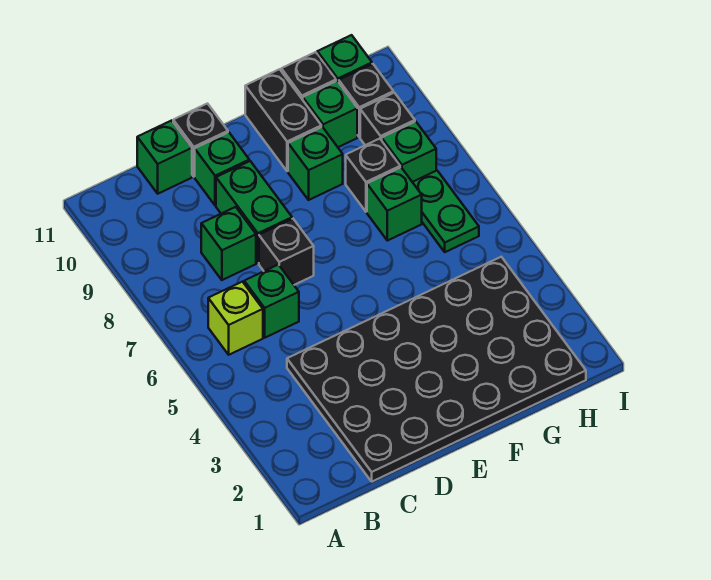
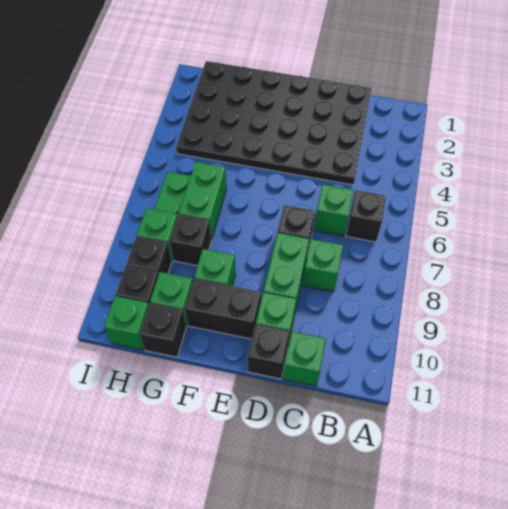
lime 1x1 brick [208,282,263,355] -> black 1x1 brick [346,190,386,242]
black 1x2 brick [245,69,321,171] -> black 1x2 brick turned to [185,279,261,339]
green 1x1 brick [367,167,422,241] -> green 1x2 brick [179,162,227,239]

